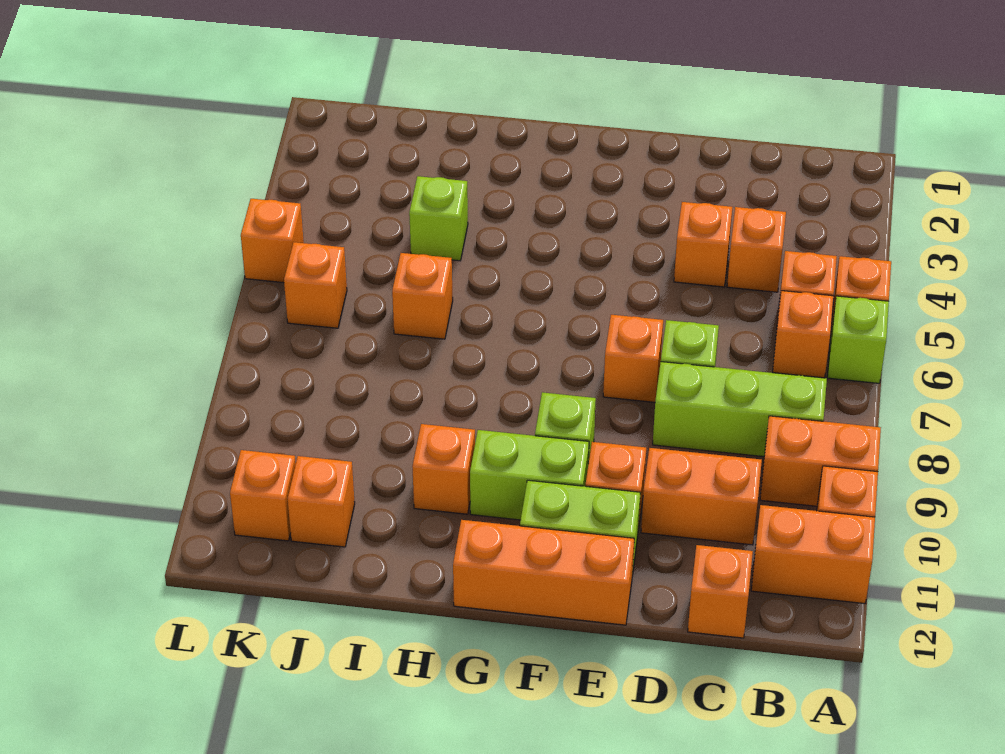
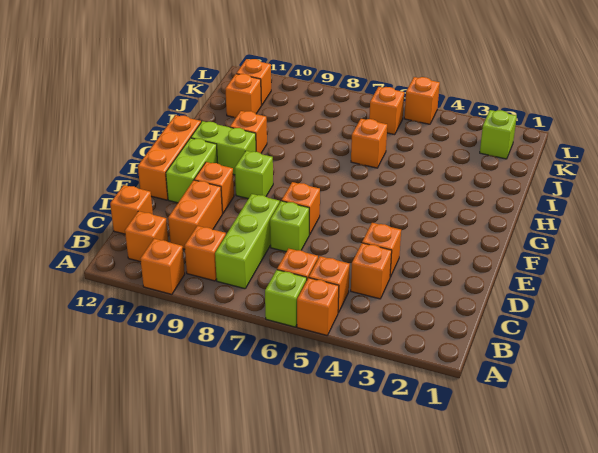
orange 1x2 brick [760,416,881,506] -> orange 1x1 brick [185,226,226,281]
orange 1x2 brick [751,505,875,604] -> orange 1x1 brick [125,211,168,262]
lime 1x2 brick [470,430,589,520] -> lime 1x2 brick turned to [191,121,256,175]
lime 1x1 brick [409,176,468,261] -> lime 1x1 brick moved to [480,110,517,159]

